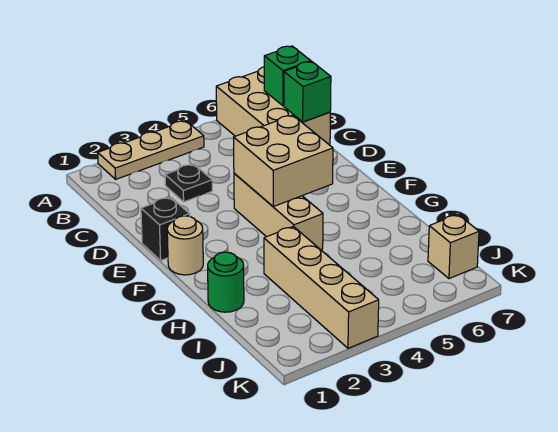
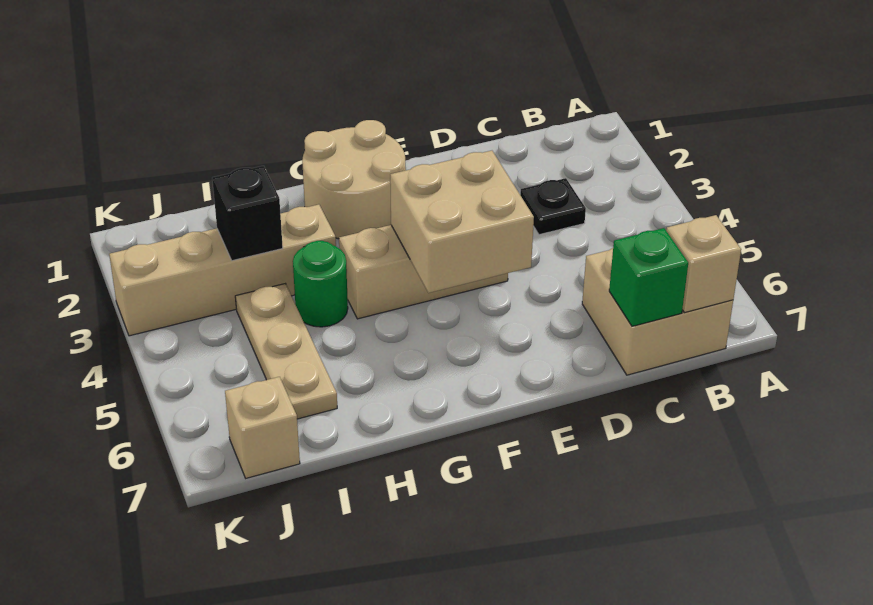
tan 1x3 plate [98,121,204,179] -> tan 1x3 plate moved to [235,284,337,419]
tan 2x3 brick [216,67,330,145] -> tan 2x2 brick [582,248,733,375]
green 1x1 brick [264,46,311,106] -> tan 1x1 brick [666,215,741,313]
black 1x1 brick [141,197,190,260] -> black 1x1 brick moved to [212,166,283,261]
tan 1x1 round brick [167,216,203,275] -> tan 2x2 round brick [302,120,406,239]
green 1x1 round brick [208,252,244,312] -> green 1x1 round brick moved to [293,241,348,327]

